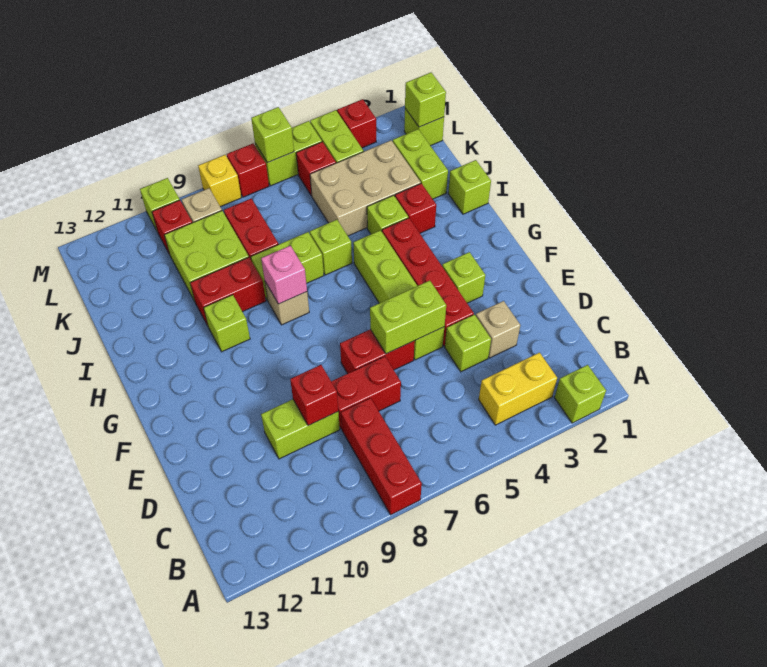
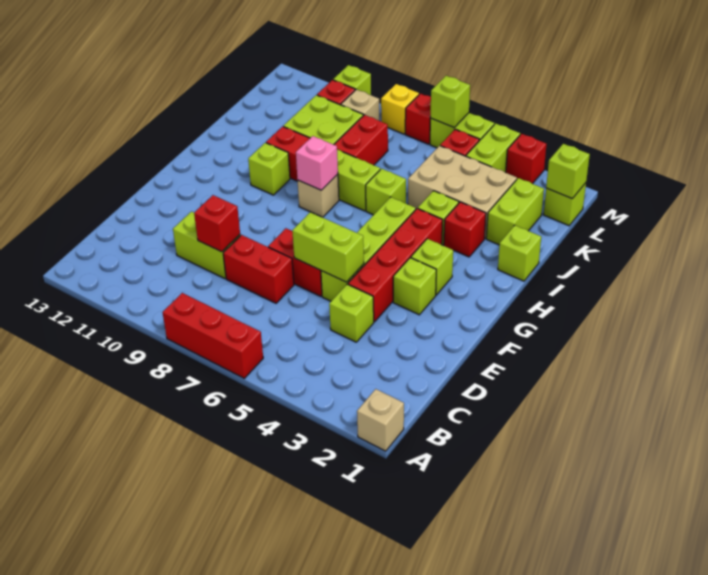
lime 1x1 brick [555,365,606,423] -> lime 1x1 brick moved to [411,239,453,295]
red 1x3 brick [341,398,422,515] -> red 1x3 brick turned to [163,293,263,378]
yellow 1x2 brick [479,353,557,425] -> none
tan 1x1 brick [476,301,520,358] -> tan 1x1 brick moved to [357,389,404,451]

